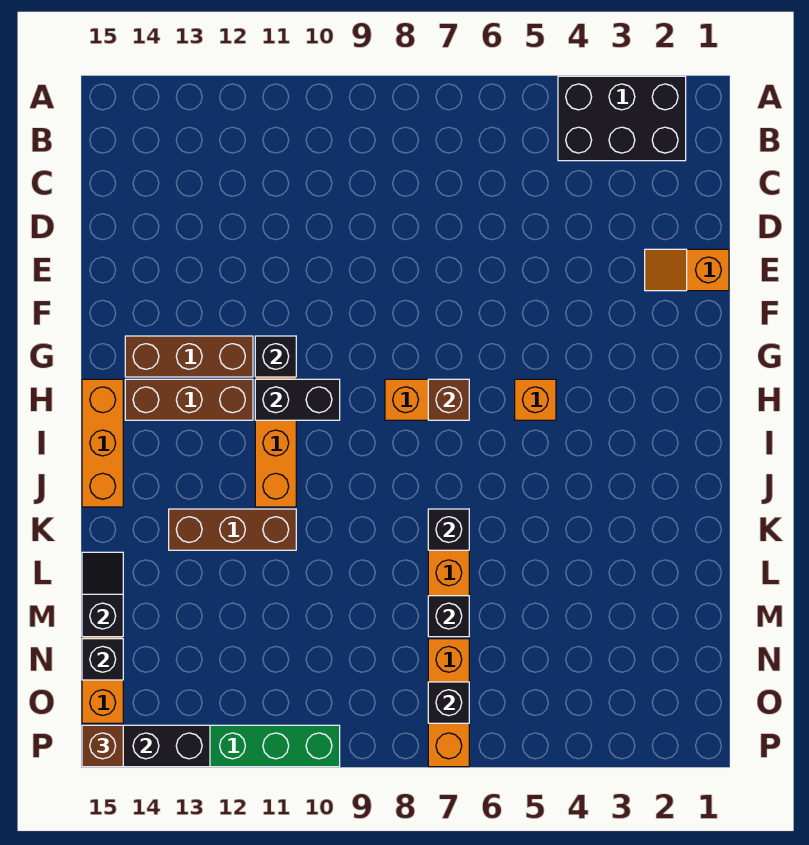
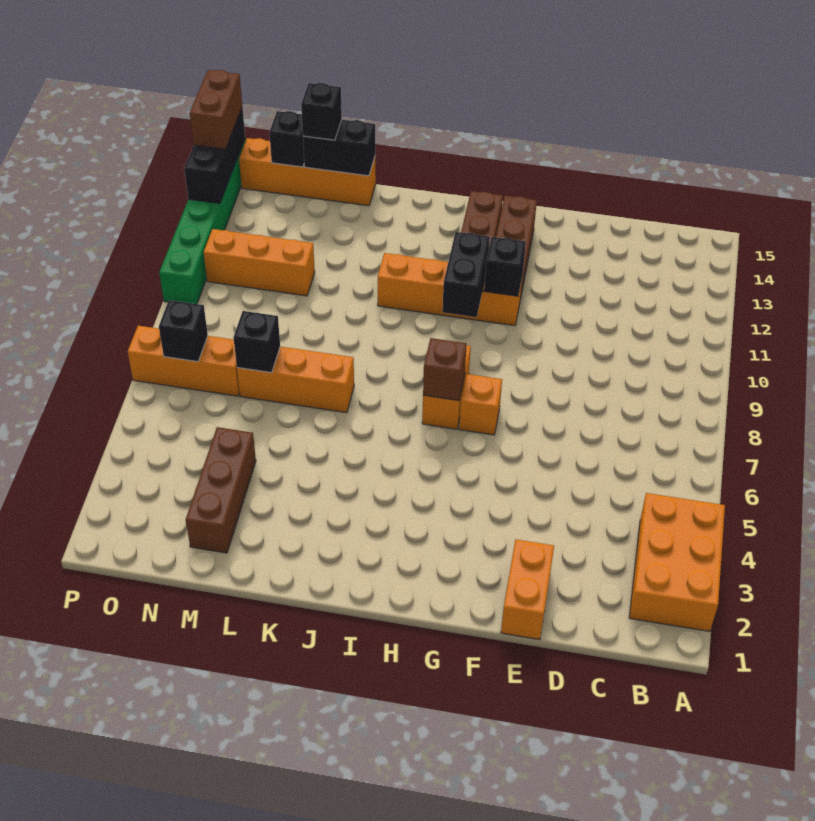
black 2x3 brick [558,76,686,161] -> orange 2x3 brick [629,493,725,631]
orange 1x2 slope [645,249,729,291] -> orange 1x2 brick [501,540,554,640]
orange 1x1 brick [515,379,556,420] -> orange 1x1 brick moved to [459,374,502,435]
orange 1x3 brick [82,379,123,507] -> orange 1x3 brick moved to [204,229,315,296]
black 1x1 brick [428,509,469,550] -> black 1x1 brick moved to [301,83,342,140]
brown 1x3 brick [169,509,296,550] -> brown 1x3 brick moved to [186,427,256,553]
black 1x2 slope [82,552,123,637] -> black 1x2 brick [303,120,375,176]
brown 1x1 brick [82,725,123,767] -> brown 1x2 brick [190,70,242,149]

